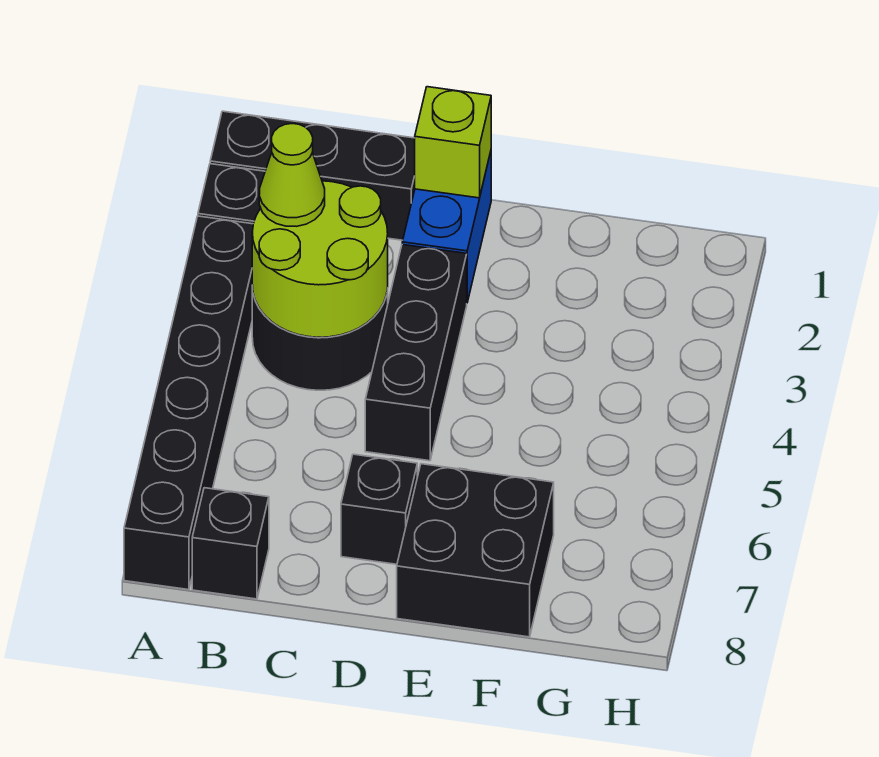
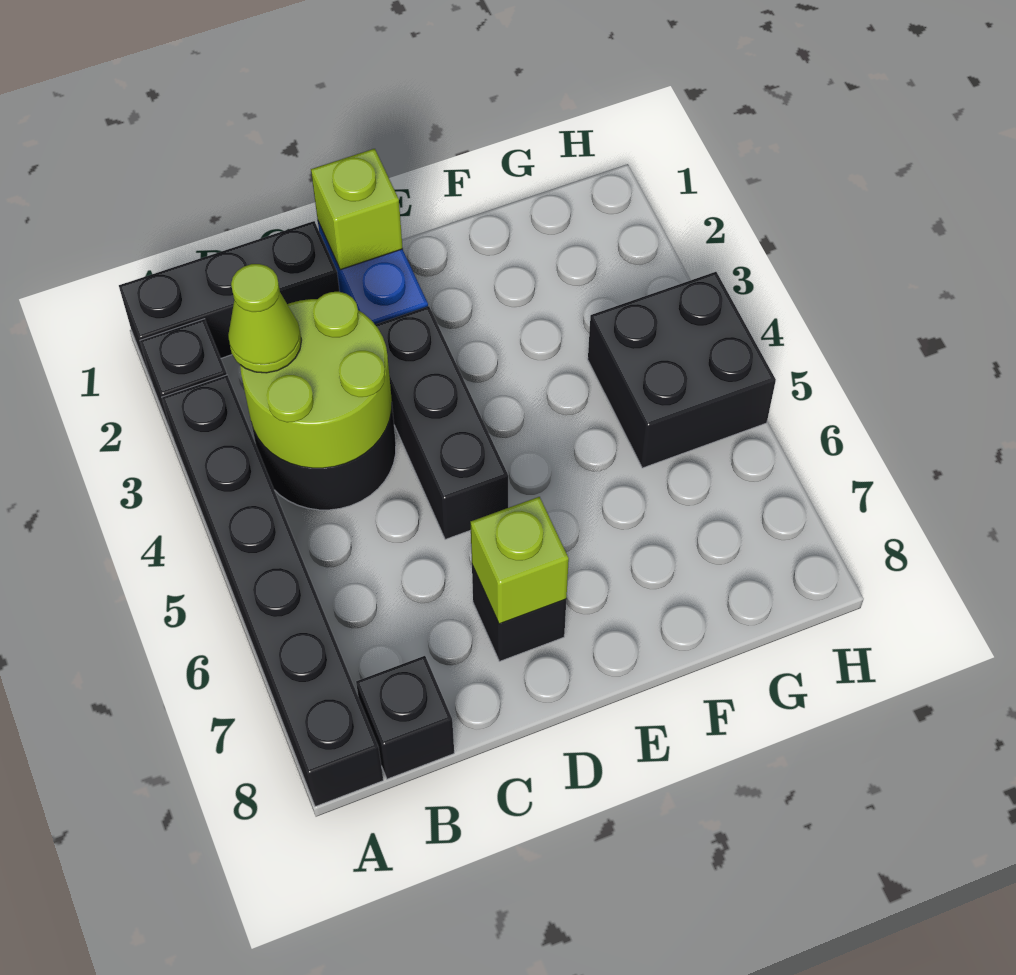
none -> lime 1x1 brick [470,497,569,624]
black 2x2 brick [397,464,554,637] -> black 2x2 brick moved to [588,272,776,468]

